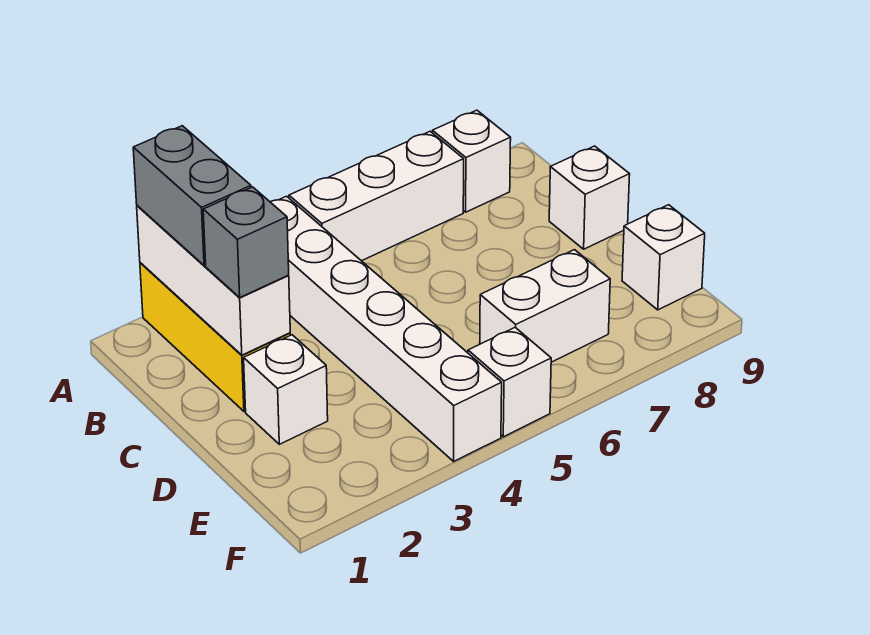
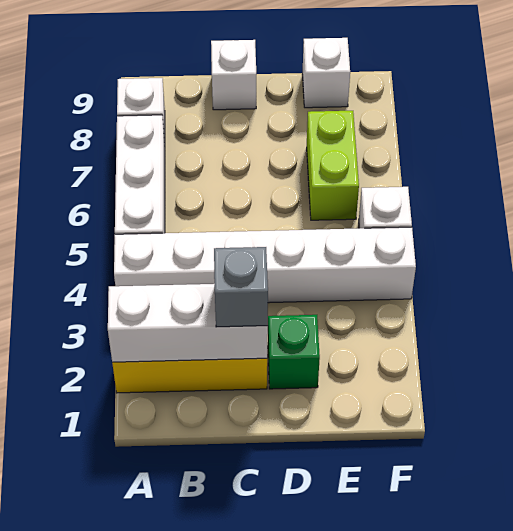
grey 1x2 brick [133,126,251,266] -> none
white 1x1 brick [244,335,328,444] -> green 1x1 brick [268,315,320,389]
white 1x2 brick [480,250,610,362] -> lime 1x2 brick [307,111,359,220]

